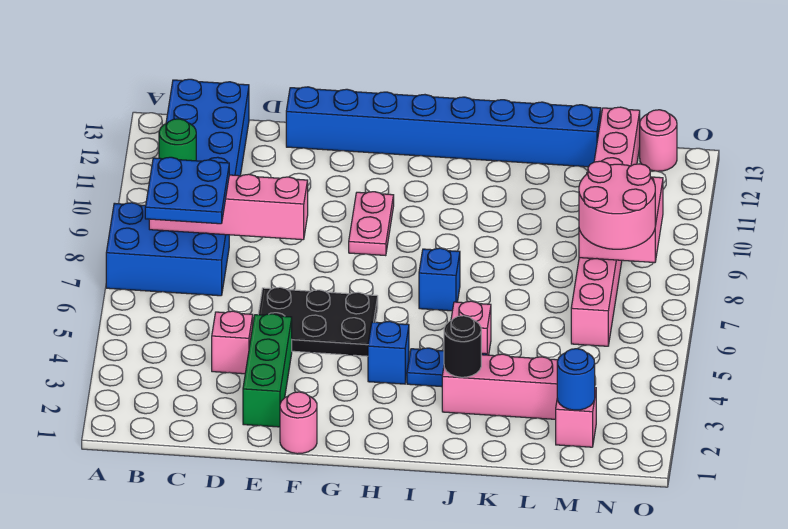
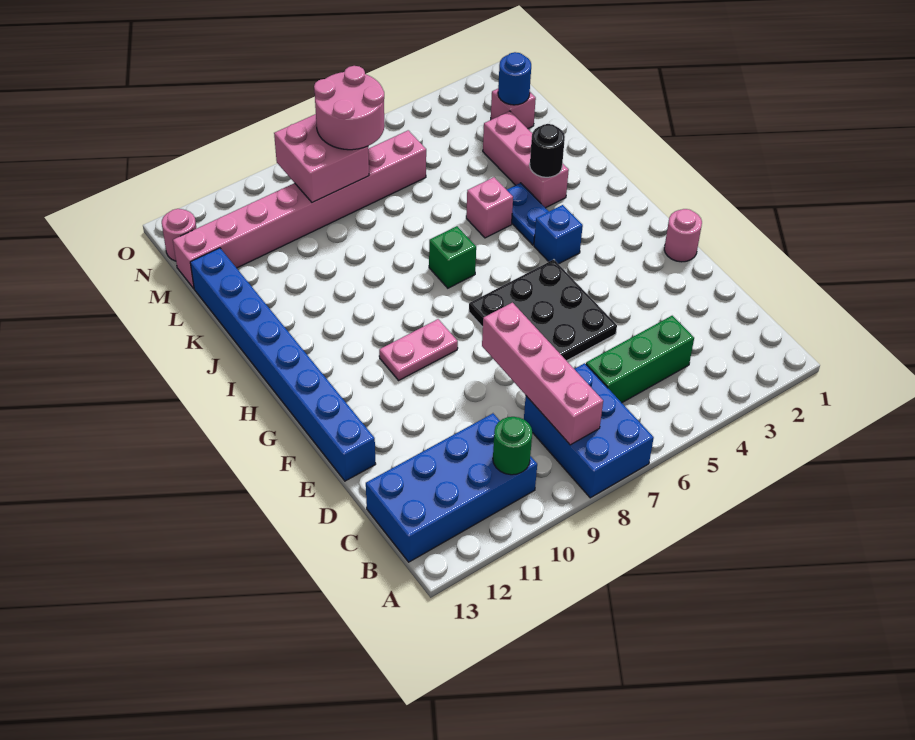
blue 2x2 plate [145,157,229,224] -> none
pink 1x1 brick [212,311,253,374] -> none
green 1x3 brick [243,314,292,427] -> green 1x3 brick moved to [586,316,694,403]
black 2x3 plate [258,287,378,356] -> black 3x3 plate [469,260,617,361]
blue 1x1 brick [419,248,460,311] -> green 1x1 brick [429,226,476,288]

